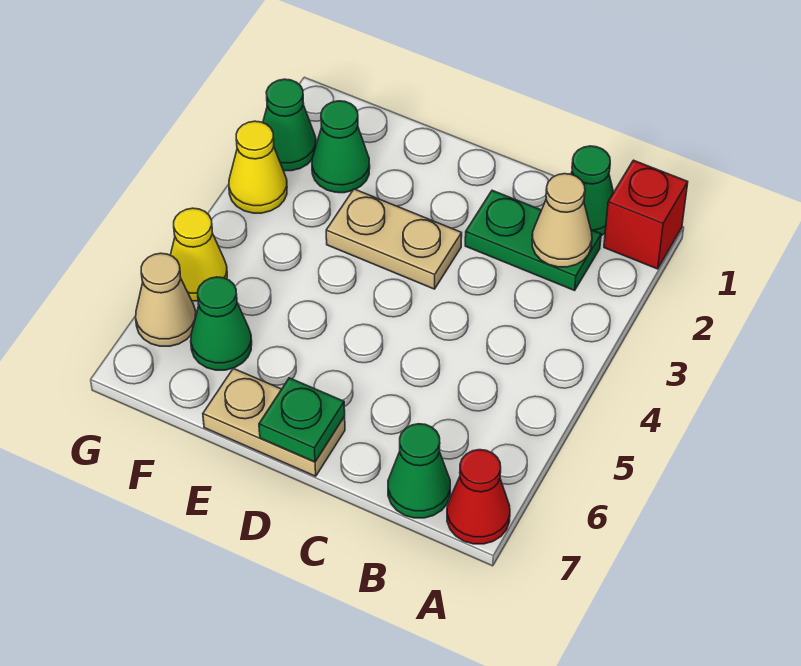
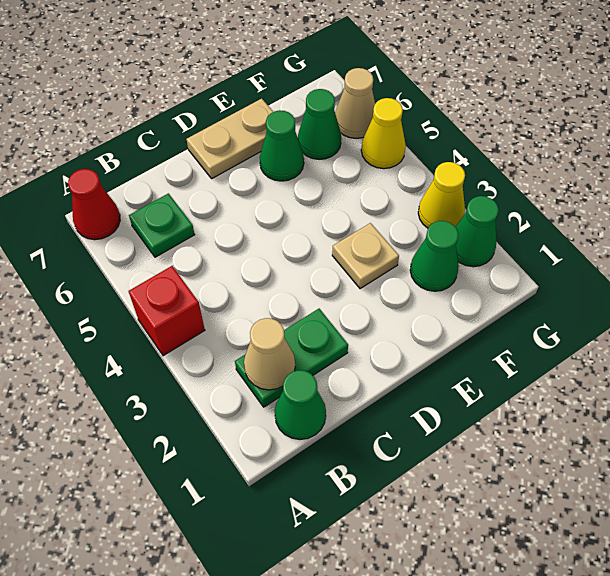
red 1x1 brick [604,160,688,269] -> red 1x1 brick moved to [129,266,205,356]
green 1x1 cone [388,424,450,518] -> green 1x1 cone moved to [260,110,304,181]
tan 1x2 plate [326,189,462,289] -> tan 1x1 plate [332,223,399,289]
green 1x1 plate [259,378,345,462] -> green 1x1 plate moved to [129,193,195,257]

